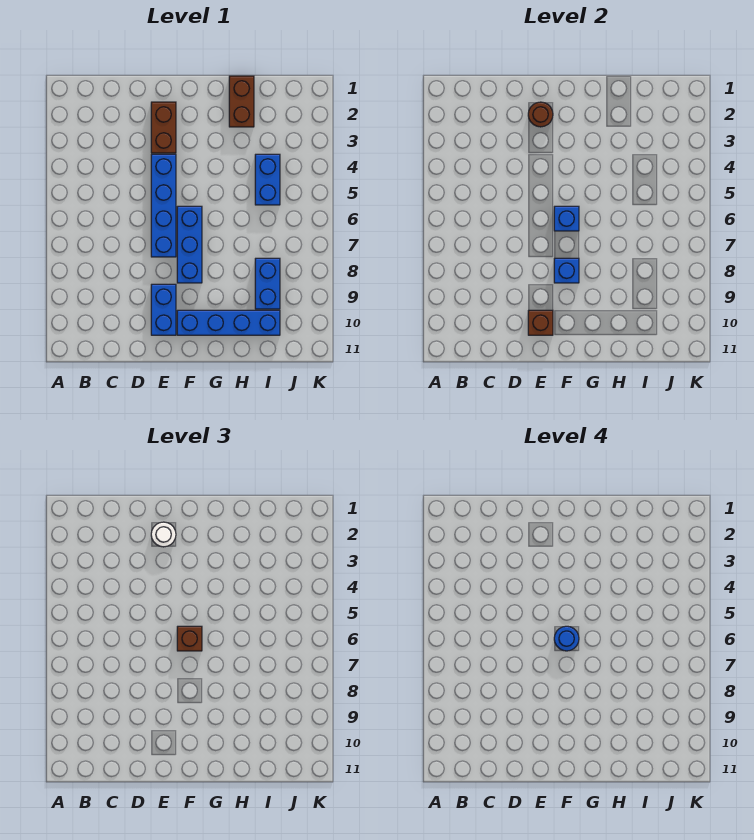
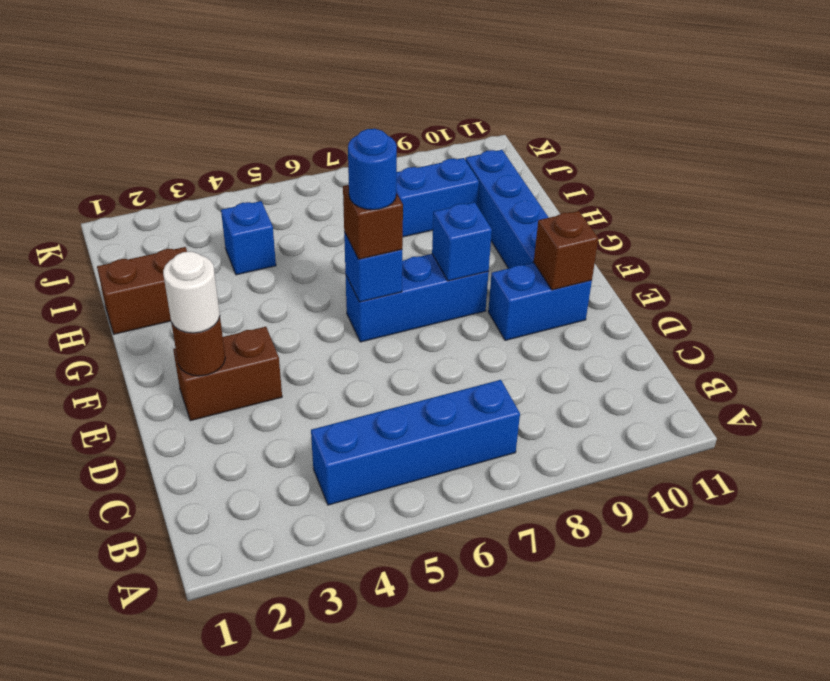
blue 1x4 brick [151,154,176,257] -> blue 1x4 brick moved to [311,380,520,505]
blue 1x2 brick [255,154,280,205] -> blue 1x1 brick [221,201,276,275]

